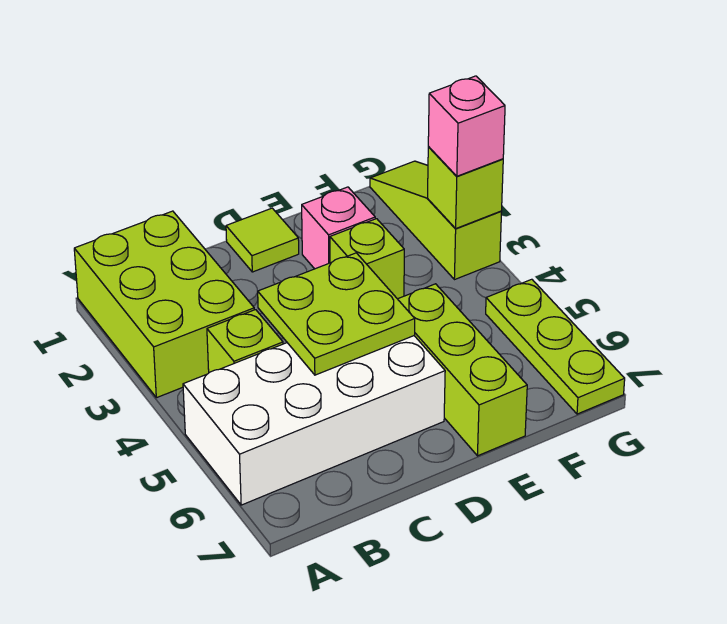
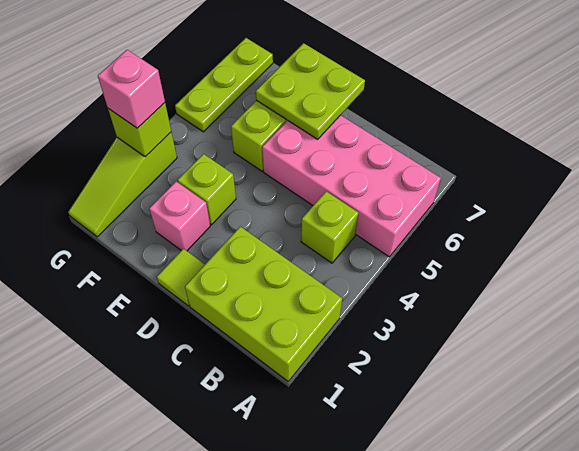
lime 2x3 brick [74,211,254,398] -> lime 2x3 brick turned to [185,227,342,381]
white 2x4 brick [183,336,445,505] -> pink 2x4 brick [262,115,441,257]
lime 2x2 plate [258,253,415,375] -> lime 2x2 plate moved to [256,43,365,139]

